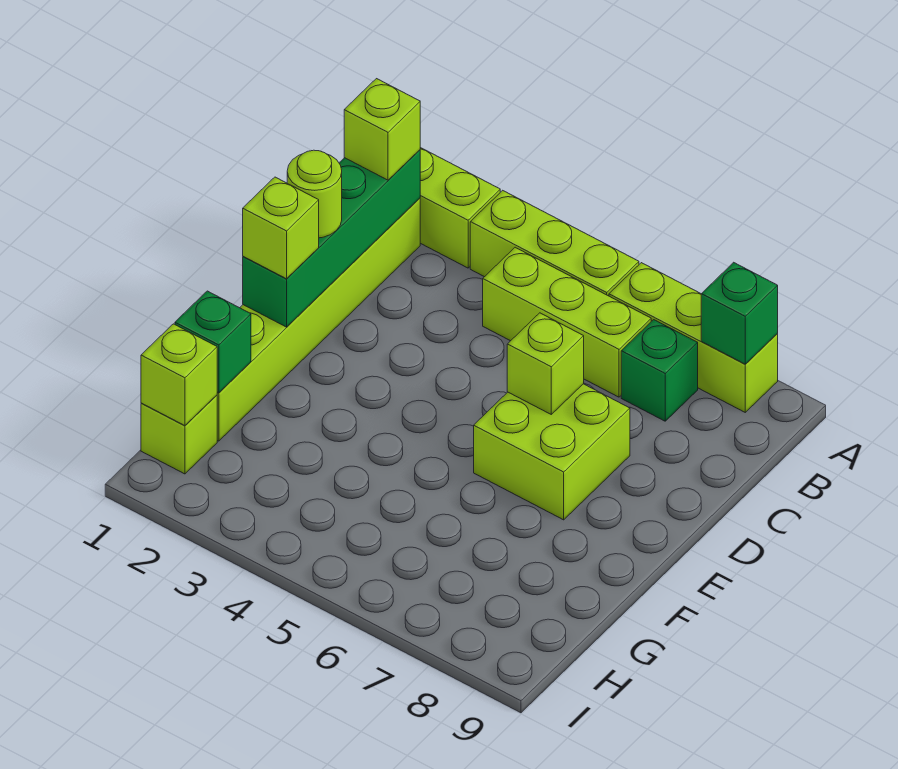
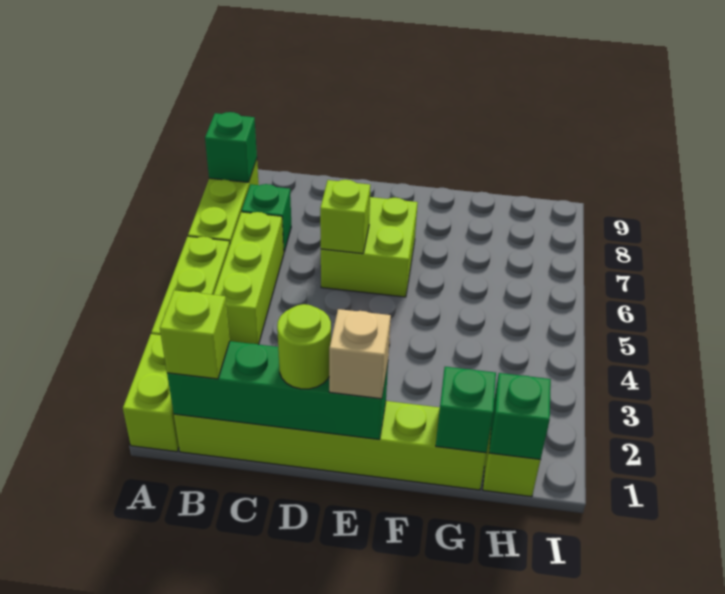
lime 1x1 brick [243,177,319,279] -> tan 1x1 brick [329,309,391,399]
lime 1x1 brick [141,324,217,426] -> green 1x1 brick [489,373,551,460]

